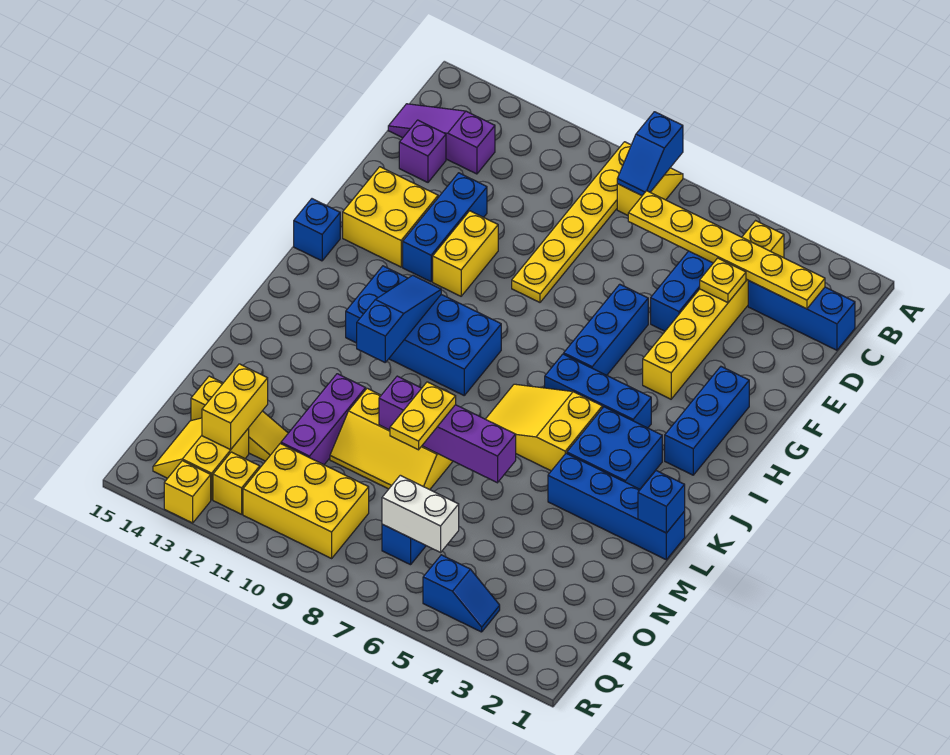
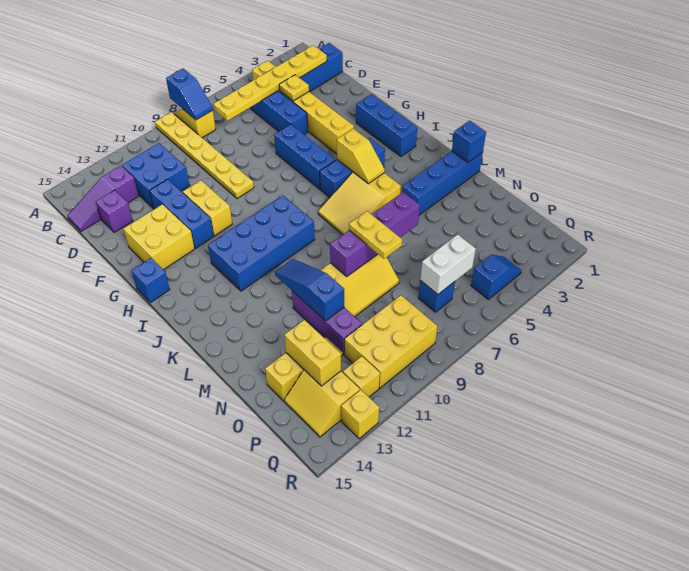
none -> yellow 1x2 slope [337,129,385,184]
blue 1x3 slope [357,275,441,362] -> blue 1x3 slope moved to [275,259,344,321]
blue 2x2 brick [567,407,662,489] -> blue 2x2 brick moved to [122,143,190,208]

